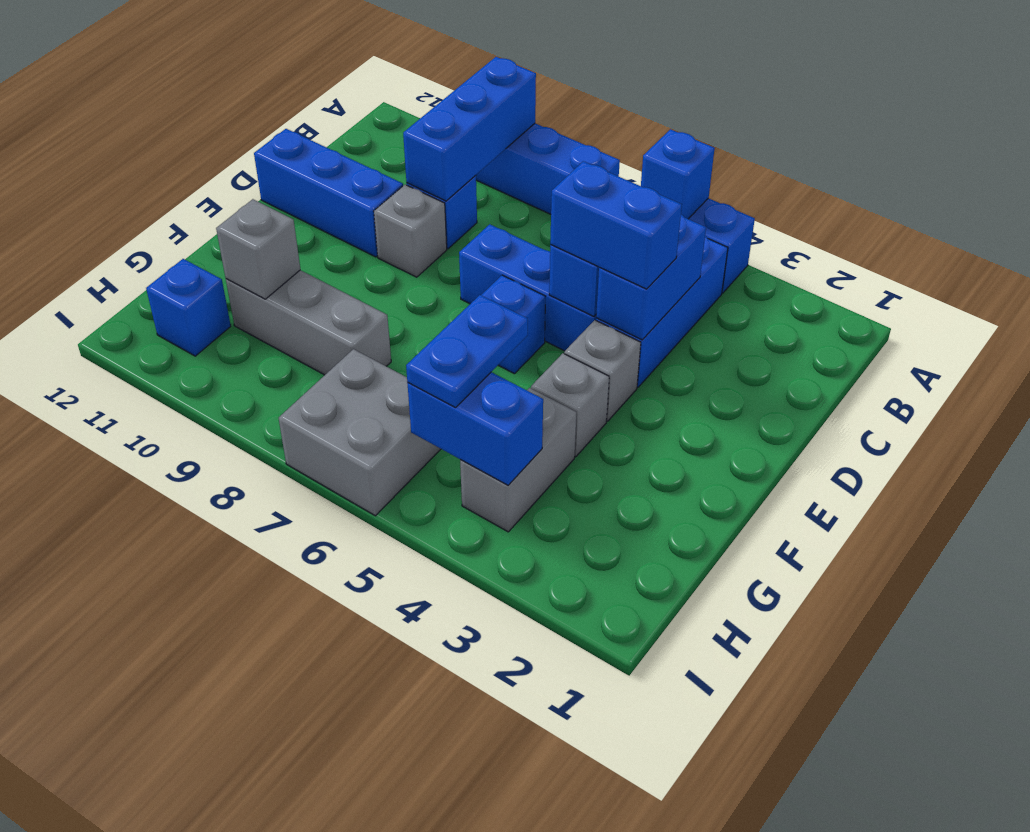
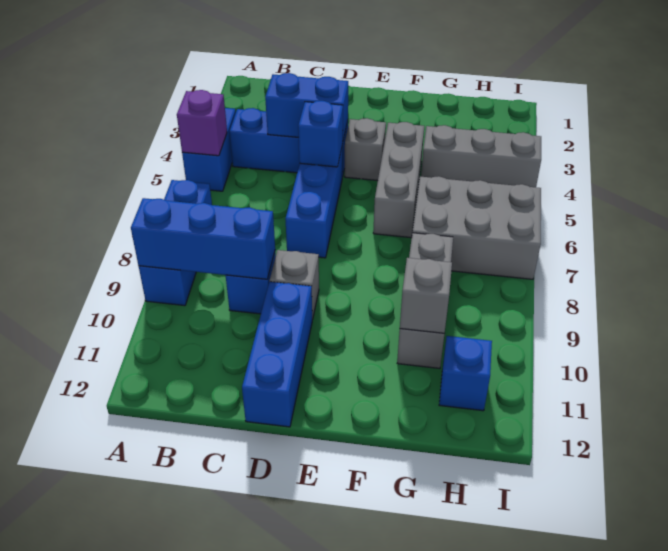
blue 1x1 brick [641,129,715,219] -> purple 1x1 brick [177,90,227,156]
blue 1x2 brick [550,161,682,289] -> none
blue 1x1 brick [481,275,546,374] -> none
grey 1x1 brick [531,353,609,457] -> grey 1x3 brick [373,122,424,238]
grey 1x2 brick [460,388,576,532] -> grey 1x3 brick [421,125,541,187]
blue 1x2 plate [406,295,528,408] -> none
blue 1x2 brick [407,372,543,485] -> none
grey 2x2 brick [279,349,441,516] -> grey 2x3 brick [412,176,541,279]

